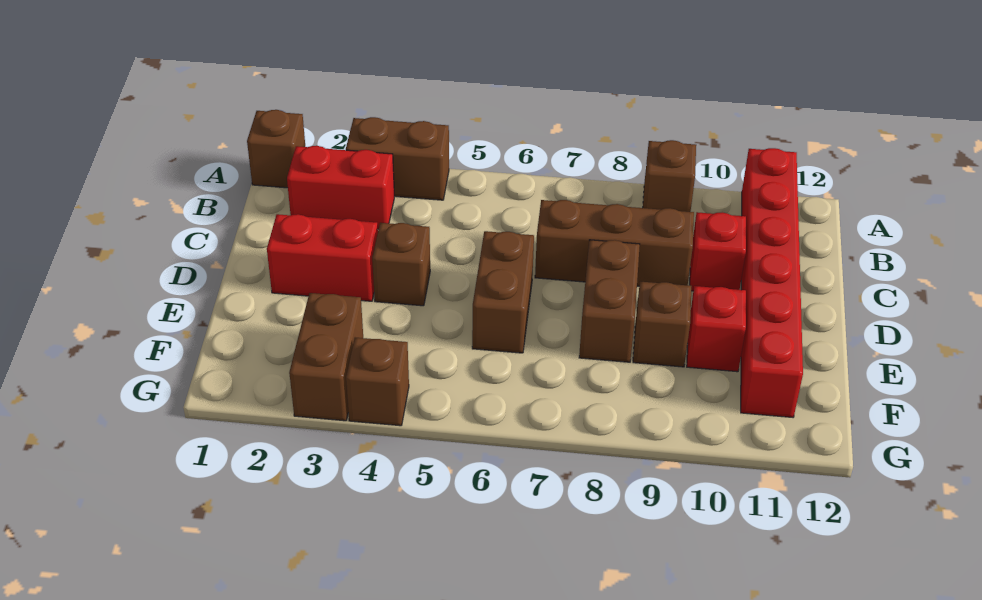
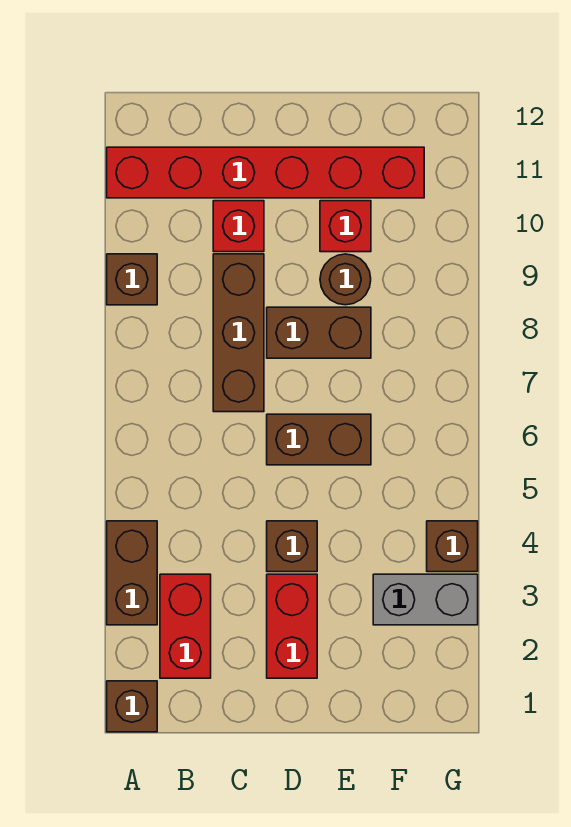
brown 1x1 brick [633,282,692,367] -> brown 1x1 round brick [320,254,371,305]
brown 1x2 brick [289,293,363,421] -> grey 1x2 brick [373,574,478,625]

